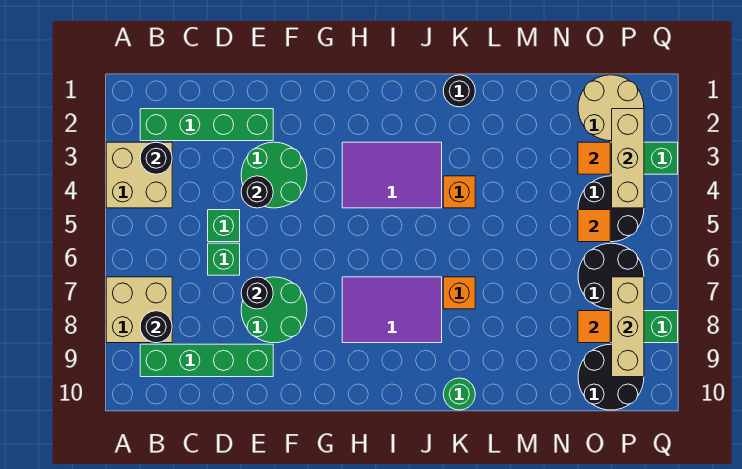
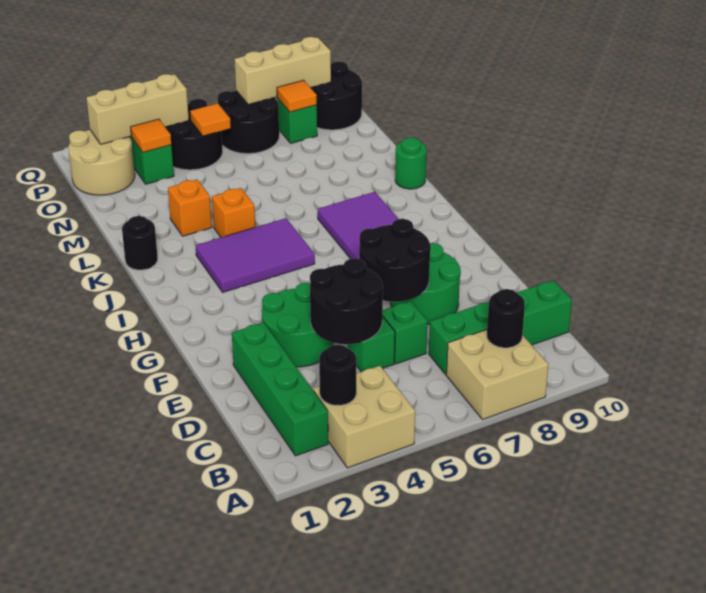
green 1x4 brick [140,344,273,377] -> green 1x4 brick turned to [429,280,572,374]
black 1x1 round brick [241,176,273,208] -> black 2x2 round brick [310,258,383,344]
black 1x1 round brick [241,277,273,309] -> black 2x2 round brick [359,219,431,302]
purple 2x3 tile [342,142,442,208] -> purple 2x3 tile turned to [195,218,315,292]
orange 1x1 brick [443,277,475,309] -> orange 1x1 brick moved to [168,180,212,236]

